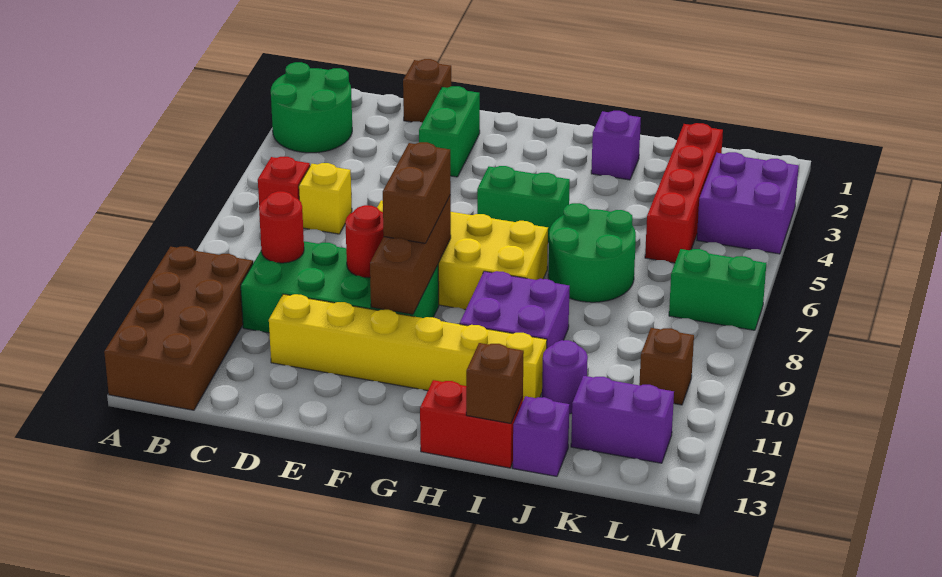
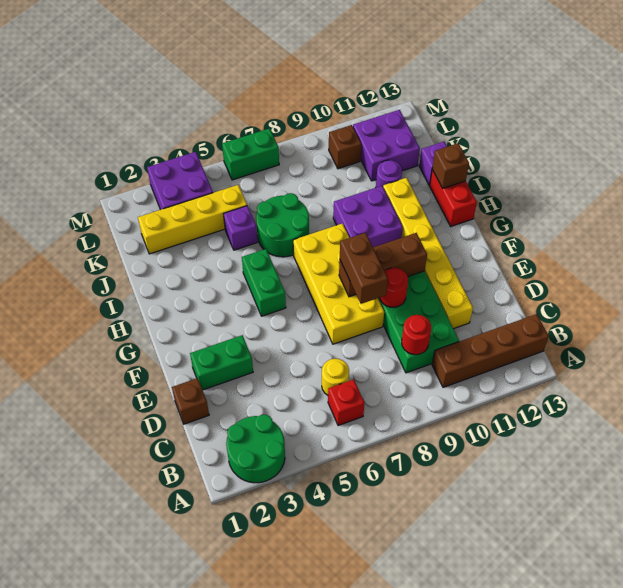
brown 2x4 brick [104,247,253,410] -> brown 1x4 brick [432,314,549,387]
yellow 1x1 brick [299,163,352,234] -> yellow 1x1 round brick [322,359,349,395]
brown 1x2 brick [383,142,451,243] -> brown 1x2 brick turned to [340,233,388,304]
purple 1x1 brick [591,111,641,180] -> purple 1x1 brick moved to [224,206,258,250]
red 1x4 brick [645,123,723,263] -> yellow 1x4 brick [138,185,247,254]
purple 1x2 brick [571,376,674,463] -> purple 2x2 brick [353,110,420,181]
green 1x2 brick [669,249,766,330] -> green 1x2 brick turned to [222,128,279,180]

